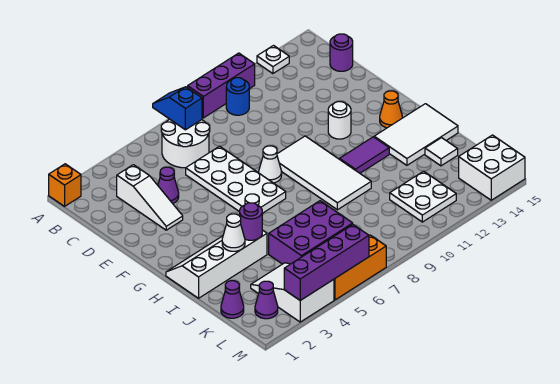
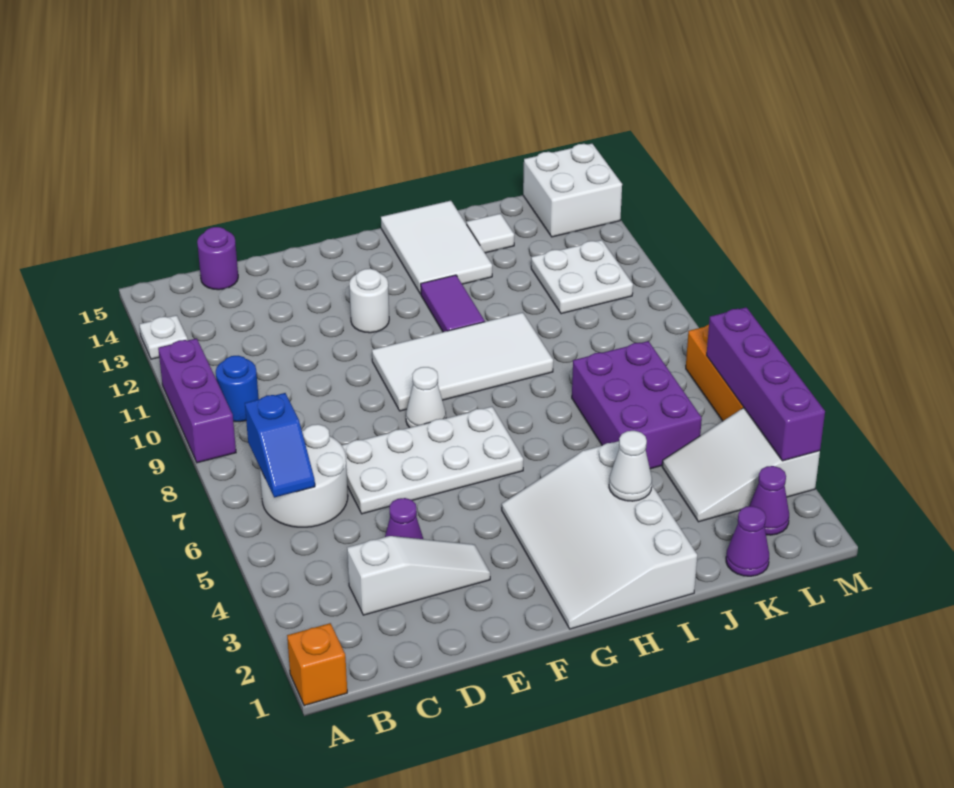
blue 1x2 slope [153,87,202,130] -> blue 1x2 slope turned to [245,393,315,498]
orange 1x1 cone [380,91,402,128] -> none
white 2x4 slope [166,230,267,298] -> white 3x4 slope [502,441,697,629]
purple 1x1 round brick [240,203,262,240] -> none

